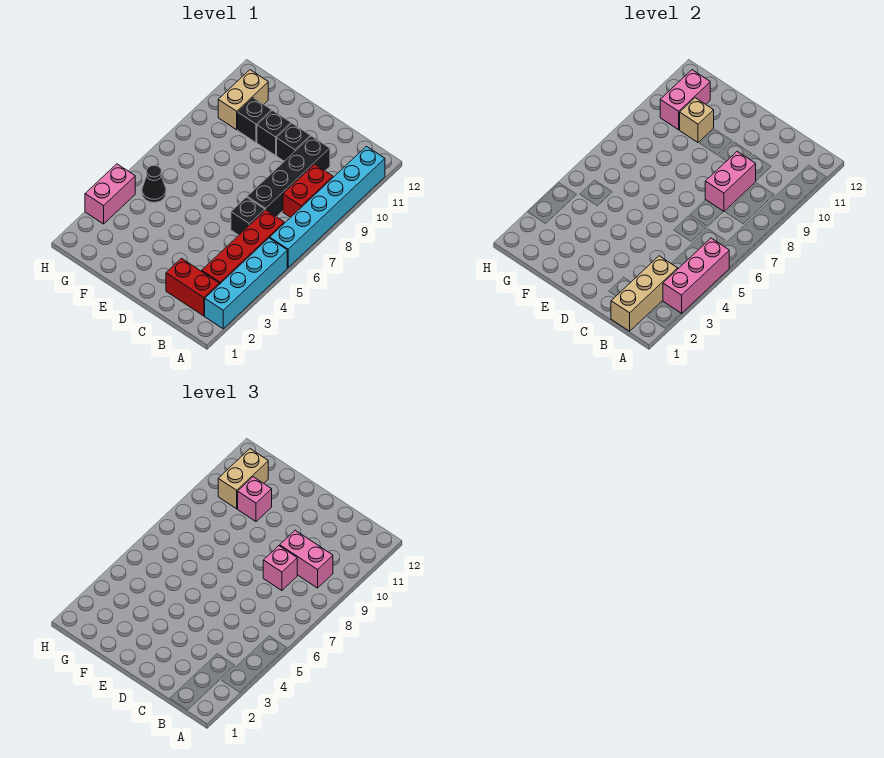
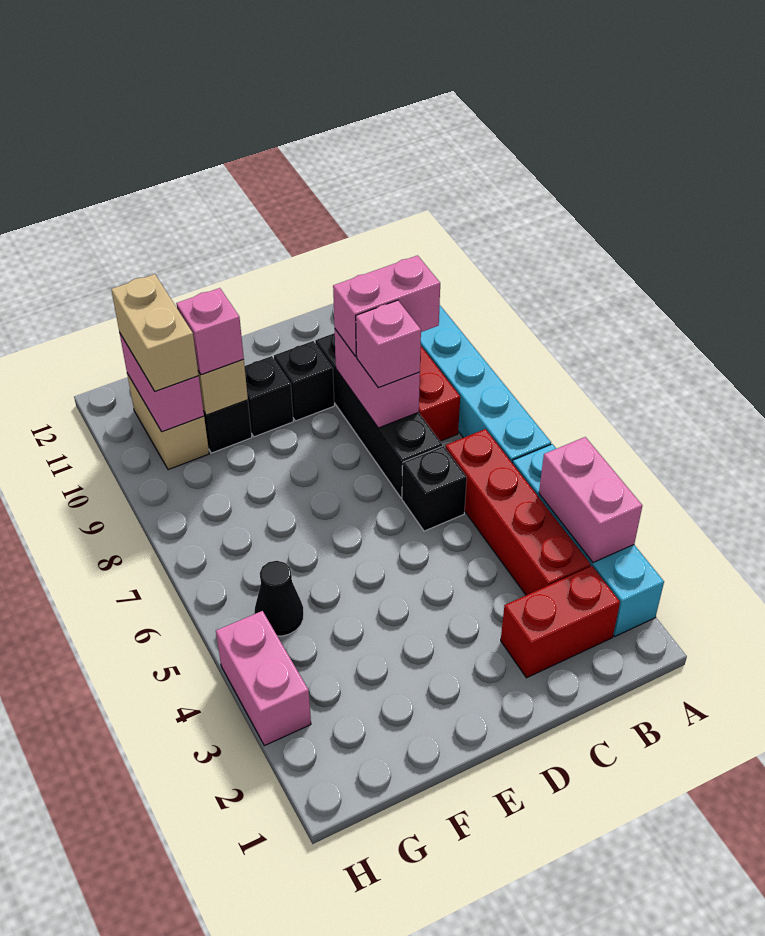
pink 1x3 brick [663,238,729,313] -> pink 1x2 brick [539,437,642,563]
tan 1x3 brick [611,256,678,331] -> none

